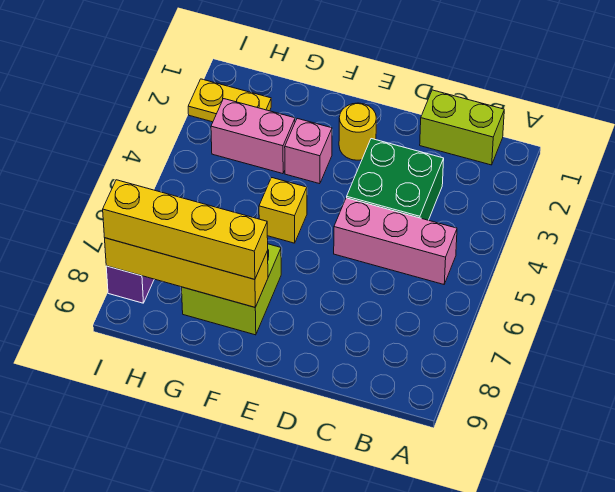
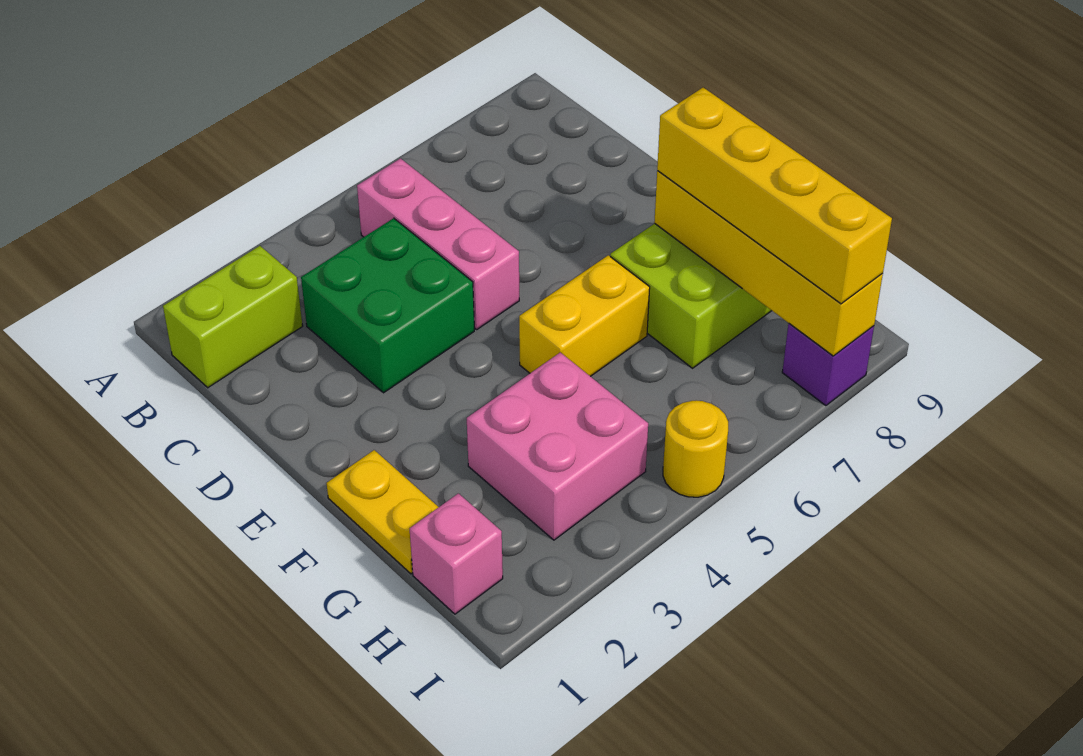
lime 1x2 brick [420,90,504,165] -> lime 1x2 brick turned to [163,246,303,388]
yellow 1x1 round brick [339,103,376,160] -> yellow 1x1 round brick moved to [663,400,728,497]
pink 1x1 brick [285,119,332,184] -> pink 1x1 brick moved to [410,493,503,614]
yellow 1x1 brick [259,178,307,243] -> yellow 1x2 brick [519,255,650,376]
pink 1x2 brick [211,99,295,174] -> pink 2x2 brick [467,352,648,540]
yellow 1x2 plate [188,79,271,122] -> yellow 1x2 plate moved to [327,450,438,574]

